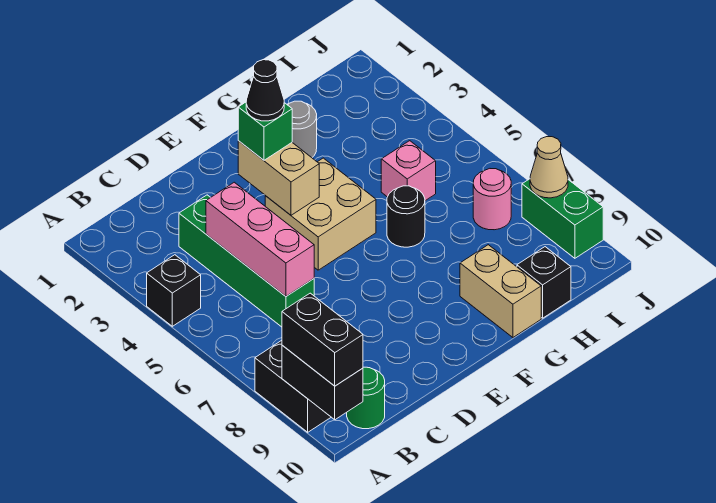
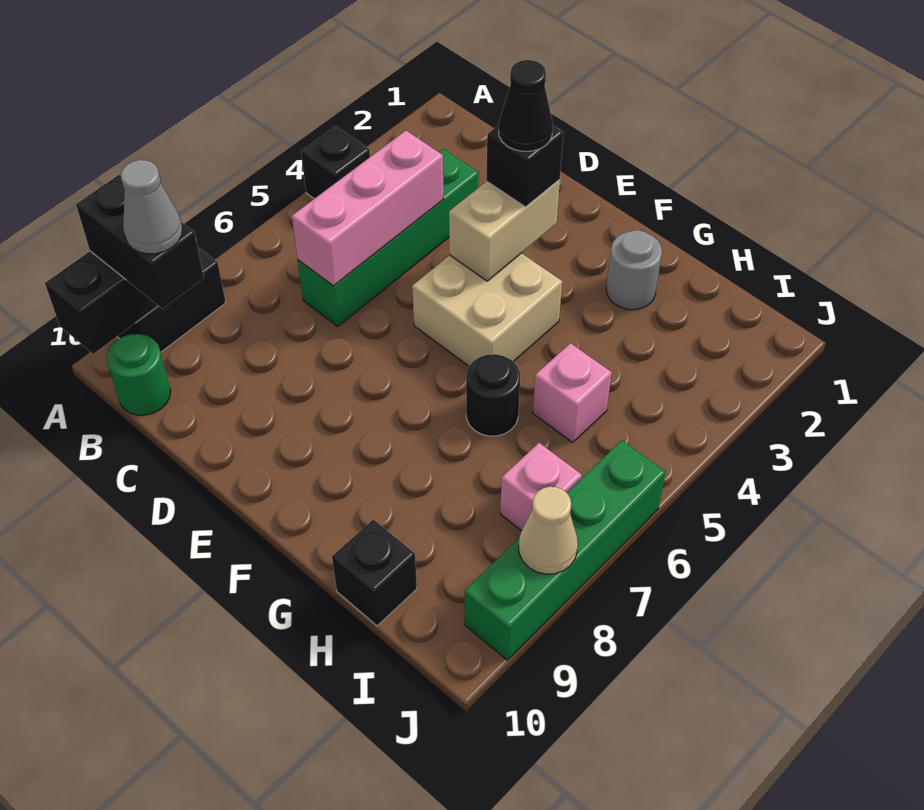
black 1x2 brick [282,293,363,386] -> black 1x2 brick turned to [76,175,204,309]
none -> grey 1x1 cone [121,160,182,254]
green 1x1 brick [238,102,292,160] -> black 1x1 brick [486,125,563,207]
tan 1x2 brick [460,245,541,337] -> none
pink 1x1 round brick [473,169,511,230] -> pink 1x1 brick [500,443,582,531]
green 1x2 brick [522,179,603,258] -> green 1x4 brick [465,440,666,660]

